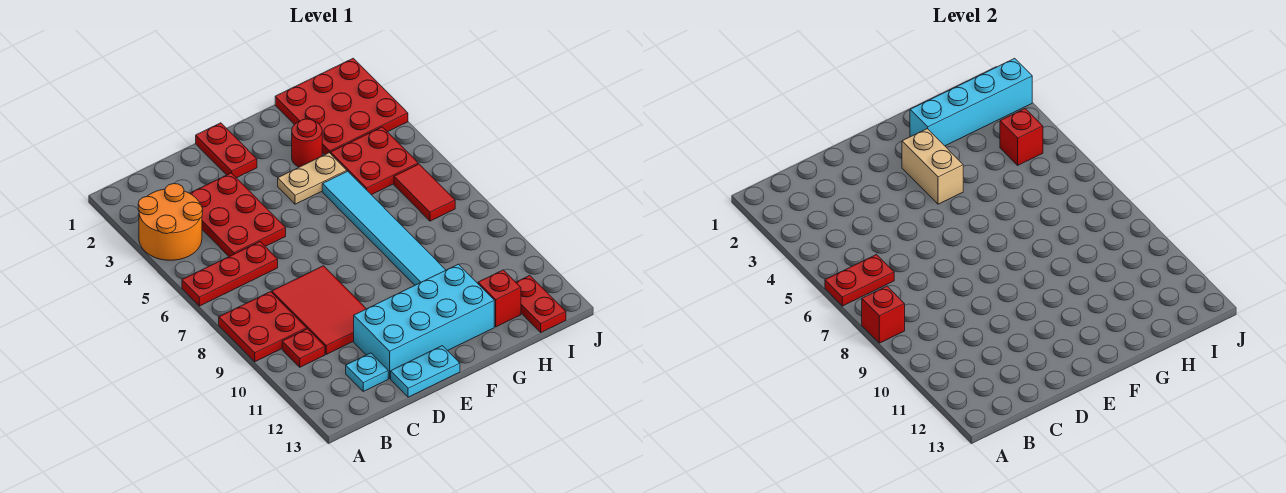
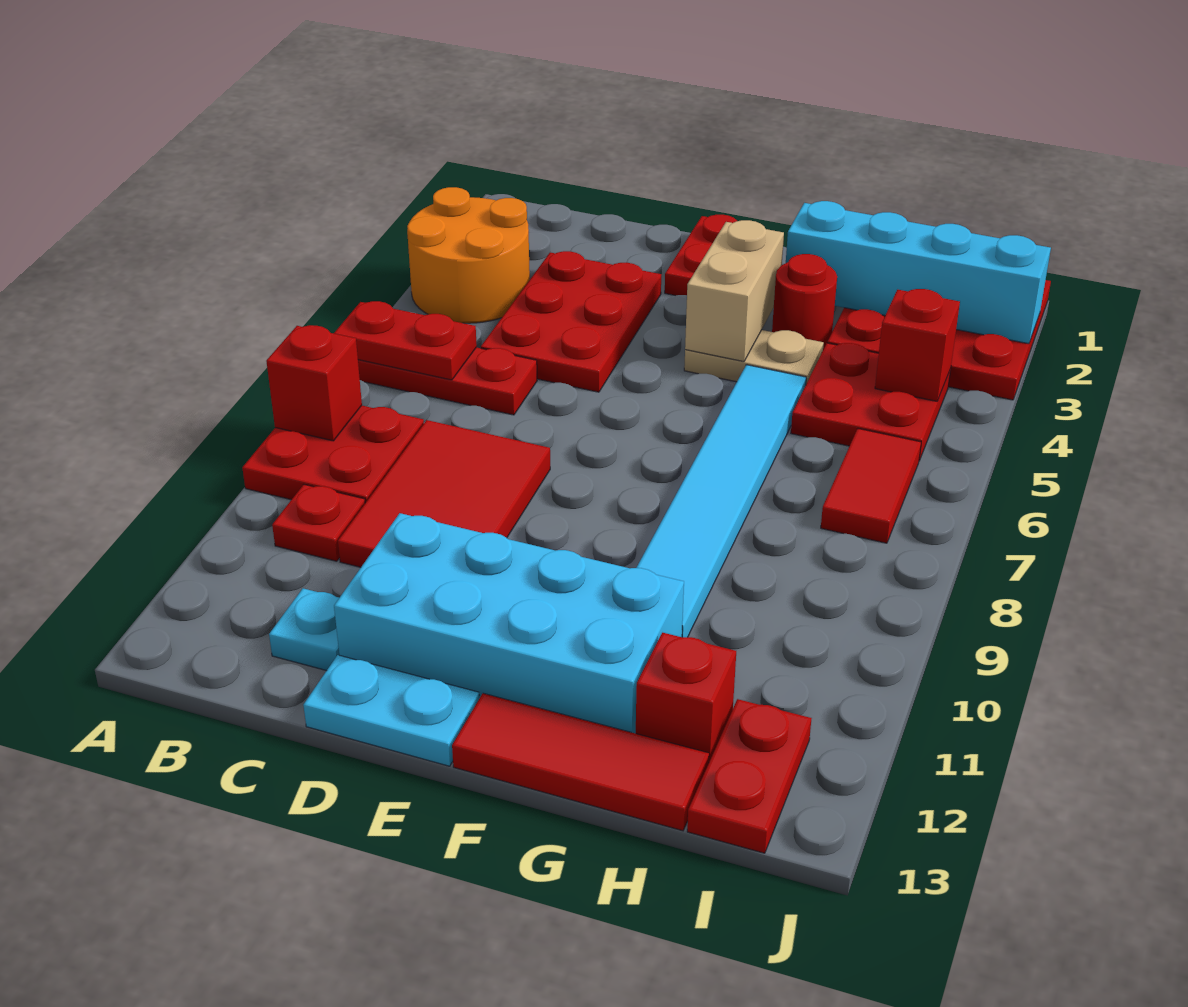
none -> red 1x3 tile [452,693,709,831]

